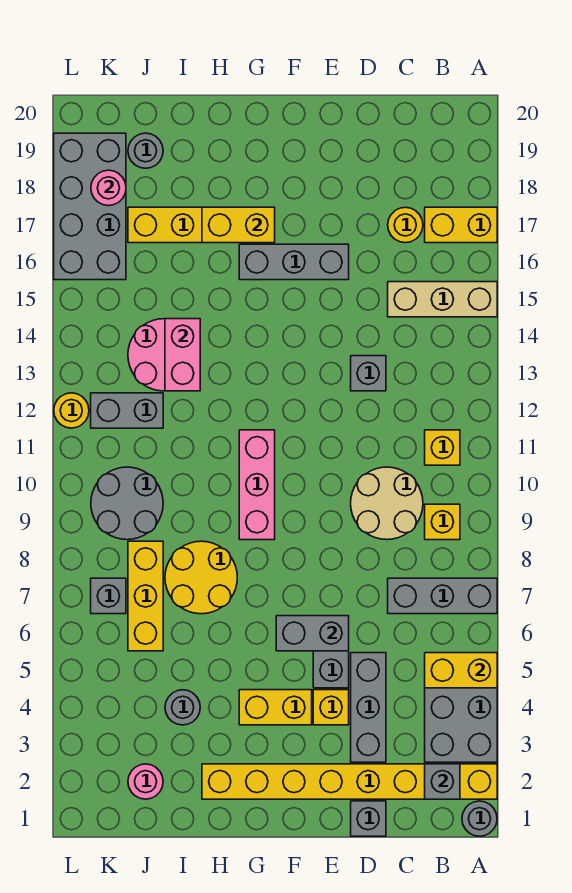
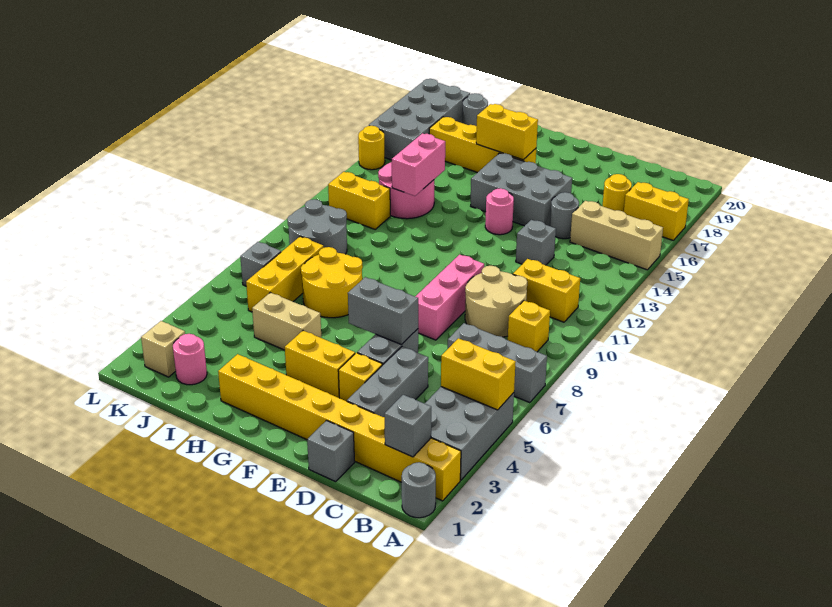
yellow 1x1 brick [425,430,460,465] -> yellow 1x2 brick [513,259,580,322]
grey 1x3 brick [239,244,349,280] -> grey 2x3 brick [471,153,572,226]
pink 1x3 brick [239,430,275,540] -> pink 1x3 brick moved to [415,255,484,340]
none -> tan 1x2 brick [252,293,321,350]
grey 1x1 round brick [165,690,200,725] -> grey 1x1 round brick moved to [550,192,579,239]
grey 1x2 brick [91,393,163,428] -> yellow 1x2 brick [328,172,390,229]
none -> tan 1x1 brick [141,321,185,377]
pink 1x1 round brick [91,170,126,206] -> pink 1x1 round brick moved to [485,188,514,235]
yellow 1x1 round brick [54,393,89,428] -> yellow 1x1 round brick moved to [358,126,385,170]

